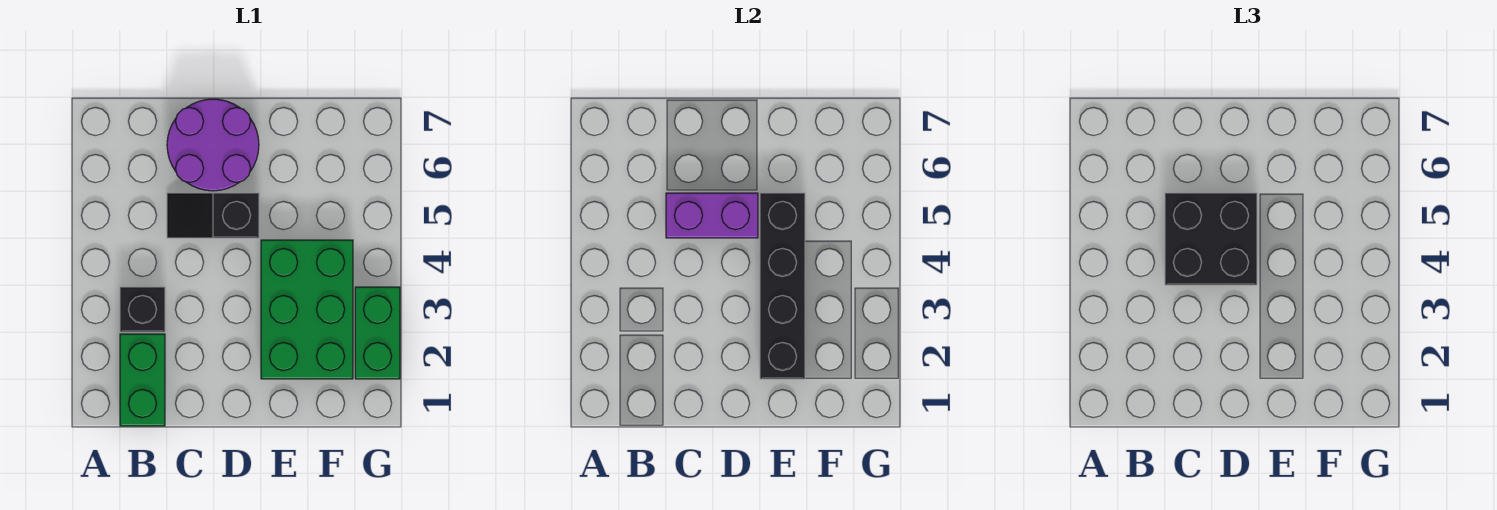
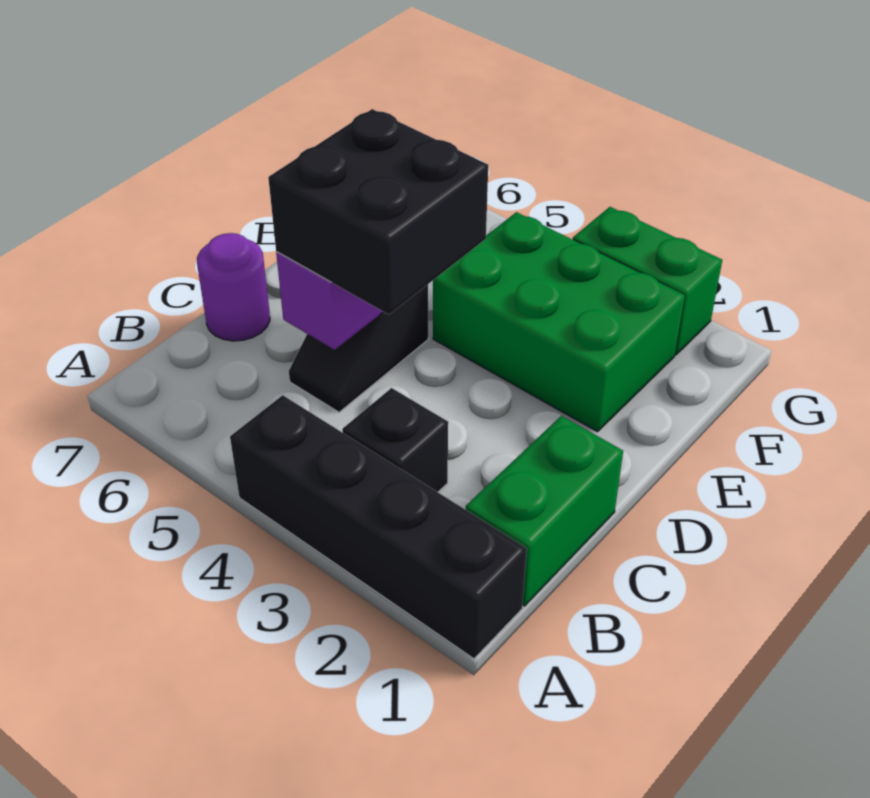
green 1x2 brick [120,334,165,426] -> green 1x2 brick turned to [466,416,623,606]
purple 2x2 round brick [167,99,259,191] -> purple 1x1 round brick [197,233,270,341]
black 1x4 brick [760,193,805,379] -> black 1x4 brick moved to [230,395,527,659]

